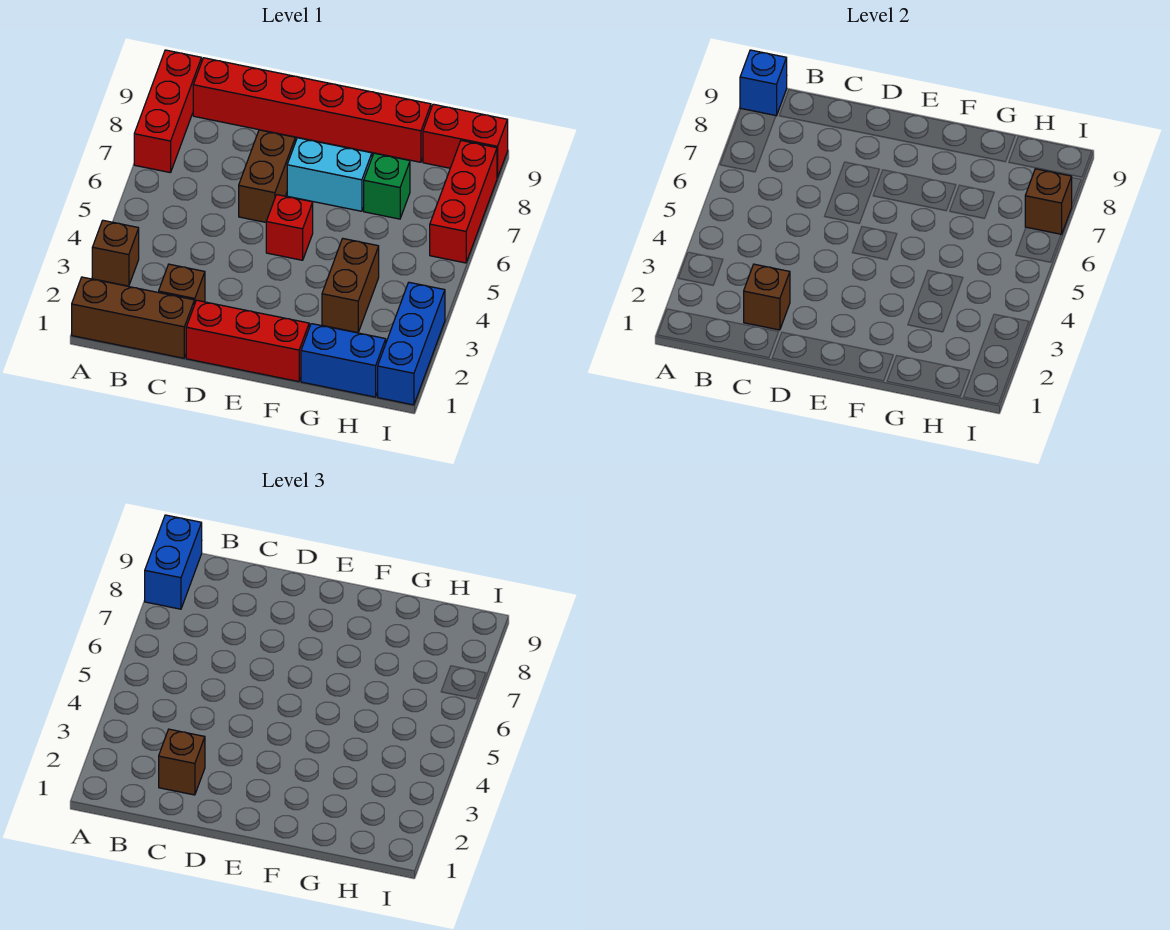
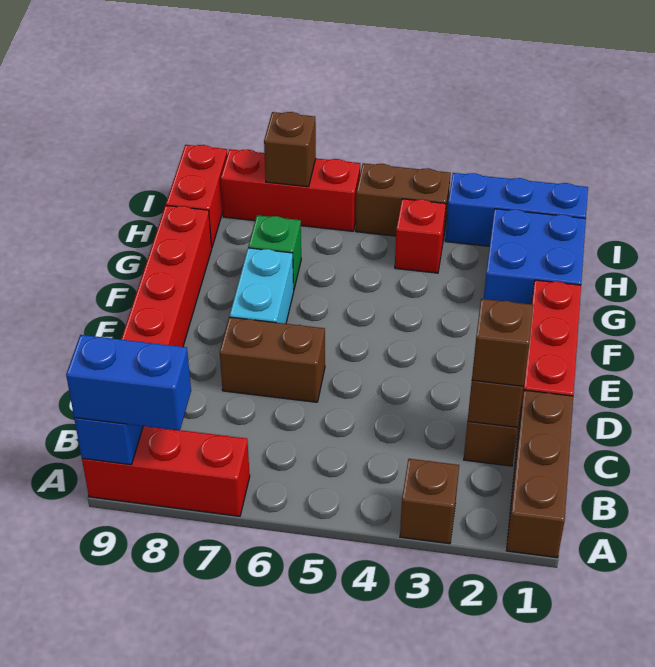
red 1x1 brick [266,195,313,260] -> red 1x1 brick moved to [395,199,446,273]
blue 1x2 brick [301,324,386,397] -> blue 2x2 brick [484,209,586,304]
brown 1x2 brick [322,239,379,333] -> brown 1x2 brick moved to [356,163,451,239]

